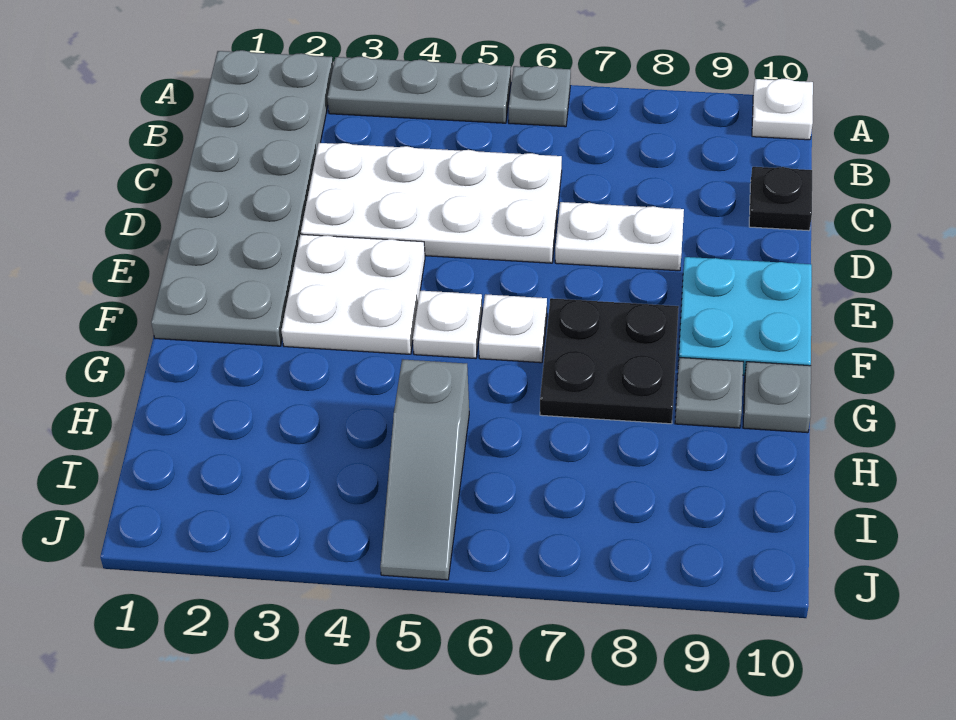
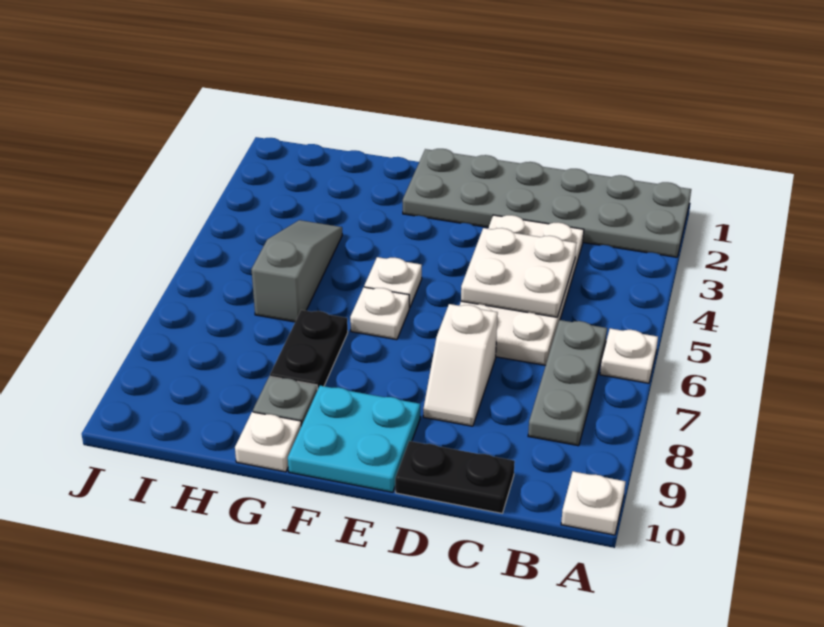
grey 1x3 plate [327,57,511,123] -> grey 1x3 plate moved to [528,320,607,446]
grey 1x1 plate [508,66,571,127] -> white 1x1 plate [600,328,658,383]
black 1x1 plate [749,167,812,231] -> black 1x2 plate [395,441,515,513]
white 1x2 plate [555,202,684,271] -> white 1x2 slope [423,304,498,426]
white 2x2 plate [281,234,425,354] -> white 2x2 plate moved to [461,228,576,317]
black 2x2 plate [540,298,679,424] -> black 1x2 plate [270,310,348,390]
grey 1x1 plate [743,362,811,433] -> white 1x1 plate [235,412,301,472]
grey 1x3 slope [380,359,469,580] -> grey 1x3 slope turned to [251,220,342,322]

